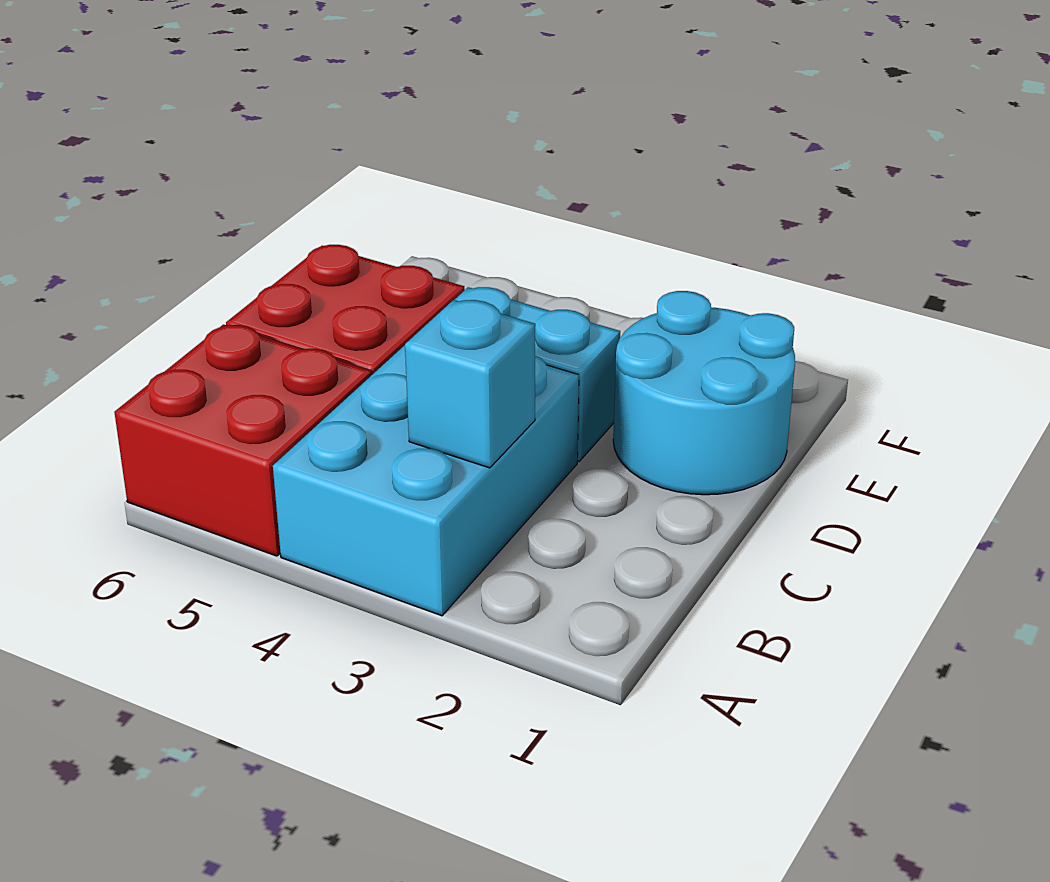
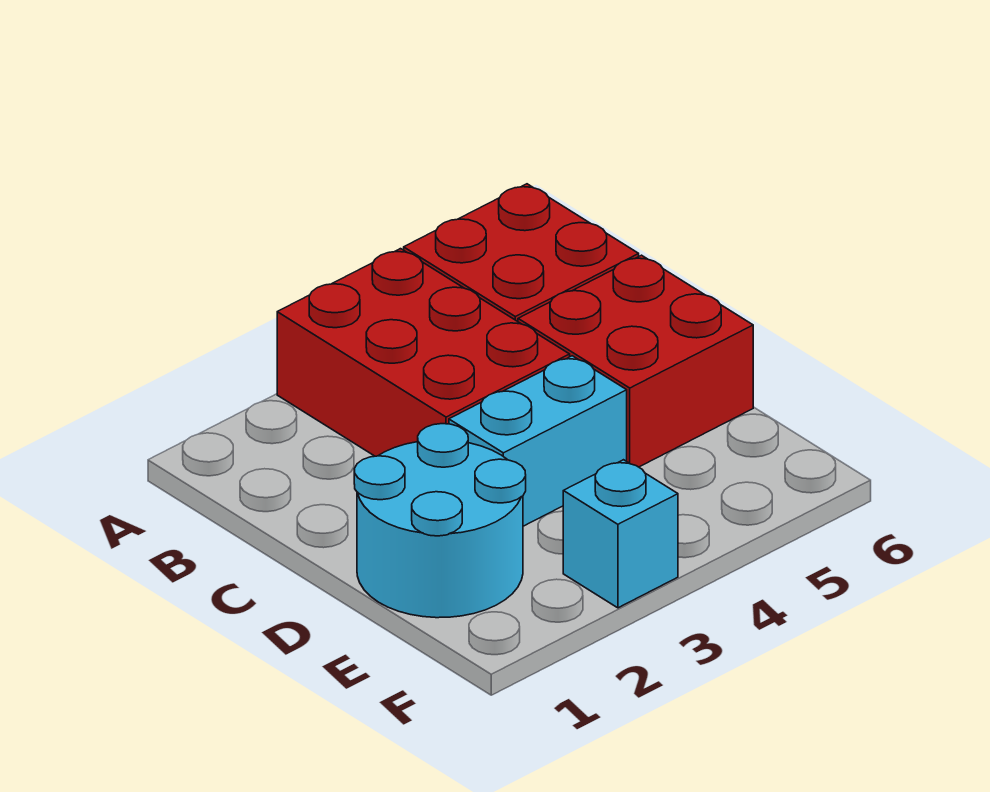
cyan 2x3 brick [273,345,579,616] -> red 2x3 brick [277,249,570,456]
cyan 1x1 brick [405,300,535,468] -> cyan 1x1 brick moved to [563,460,678,608]

